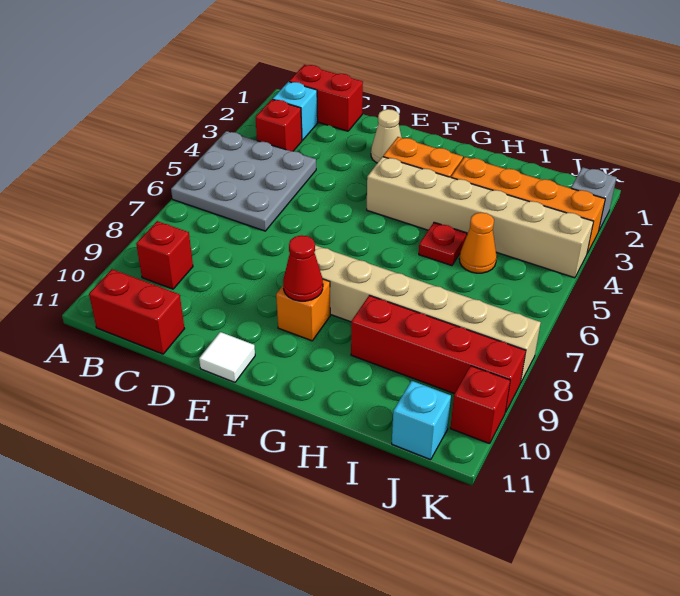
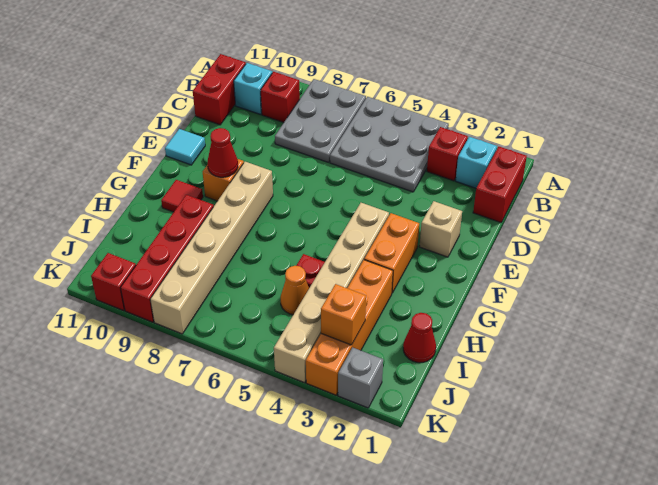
none -> grey 2x3 plate [275,79,366,162]
tan 1x1 cone [371,109,402,163] -> tan 1x1 brick [420,201,462,257]
white 1x1 tile [199,332,255,382] -> cyan 1x1 tile [165,129,205,165]
none -> red 1x1 tile [161,180,203,212]
none -> red 1x1 cone [403,313,436,363]
none -> orange 1x1 brick [321,284,366,345]
cyan 1x1 brick [392,381,451,460] -> cyan 1x1 brick moved to [234,63,272,115]

